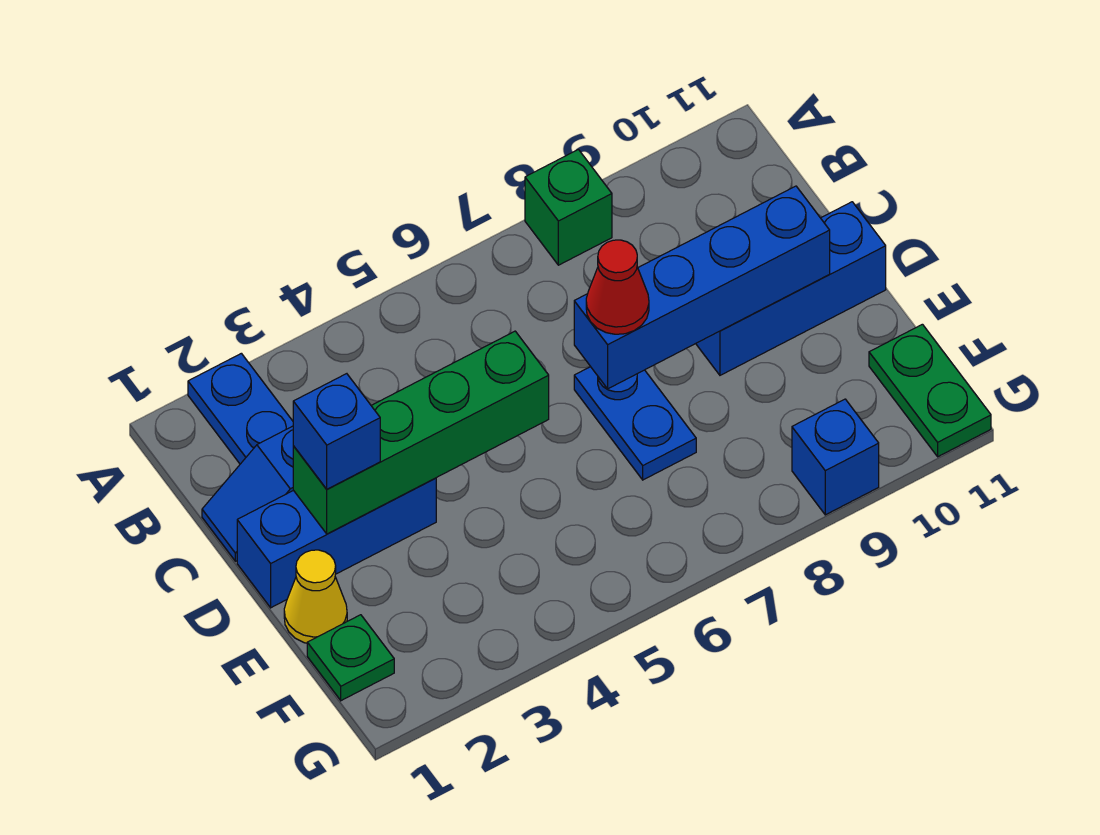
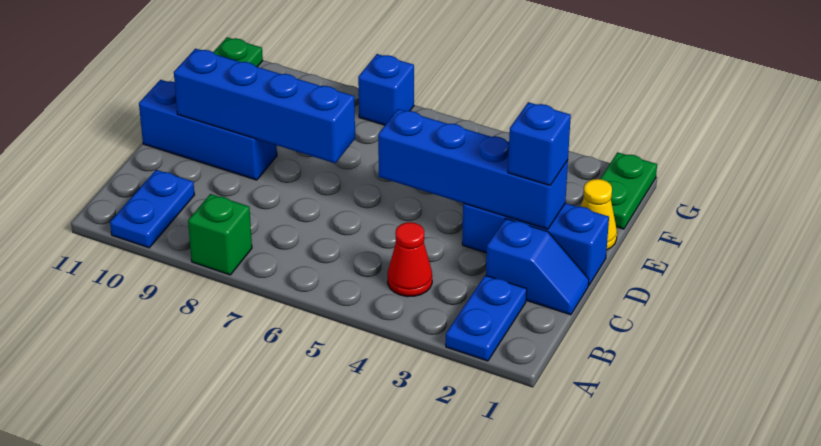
green 1x4 brick [293,331,549,534] -> blue 1x4 brick [378,109,568,229]
blue 1x2 plate [574,367,696,480] -> blue 1x2 plate moved to [110,170,195,248]
red 1x1 cone [586,240,649,334] -> red 1x1 cone moved to [388,222,432,297]
green 1x1 plate [307,615,394,701] -> green 1x2 plate [600,152,657,229]
blue 1x1 brick [792,399,879,515] -> blue 1x1 brick moved to [358,54,414,125]

